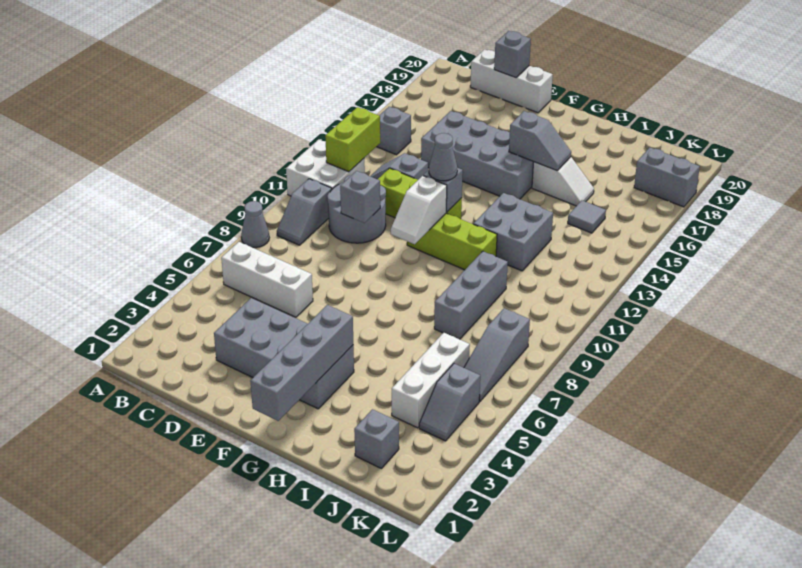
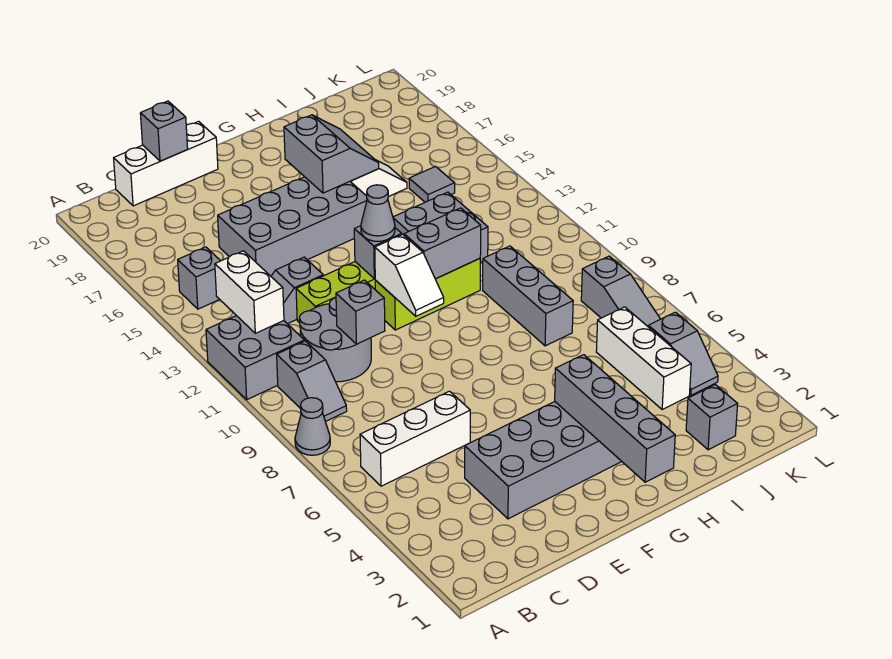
white 2x2 brick [286,140,365,196] -> grey 2x2 brick [206,316,304,400]
lime 1x2 brick [325,107,380,172] -> white 1x2 brick [215,251,284,333]
grey 1x2 slope [509,111,571,171] -> grey 2x2 slope [284,115,379,193]
grey 1x2 brick [634,147,700,207] -> grey 1x2 brick moved to [404,208,481,279]

